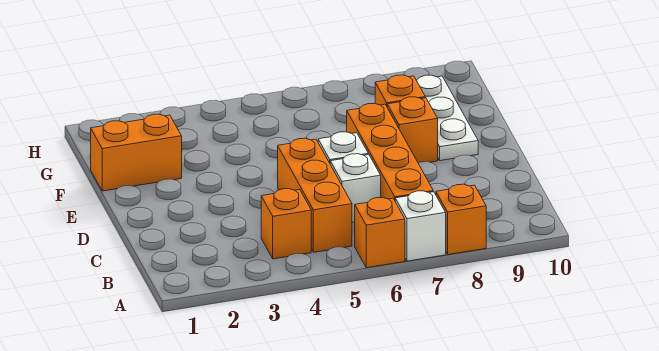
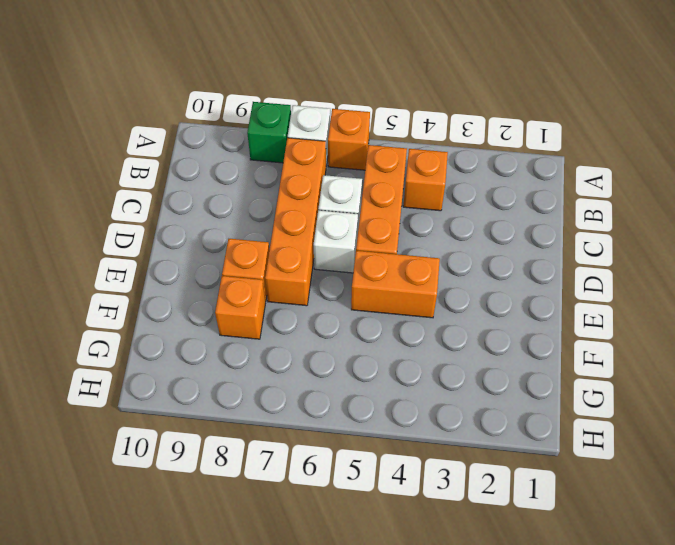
orange 1x1 brick [436,184,486,255] -> green 1x1 brick [247,102,291,163]
white 1x3 plate [416,75,478,161] -> none
orange 1x2 brick [91,114,182,191] -> orange 1x2 brick moved to [351,251,440,318]

